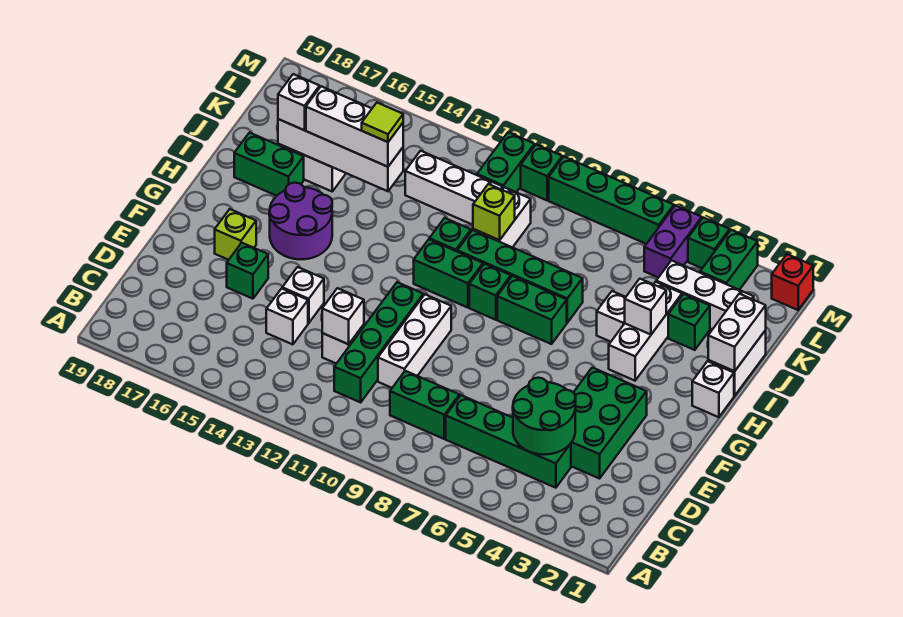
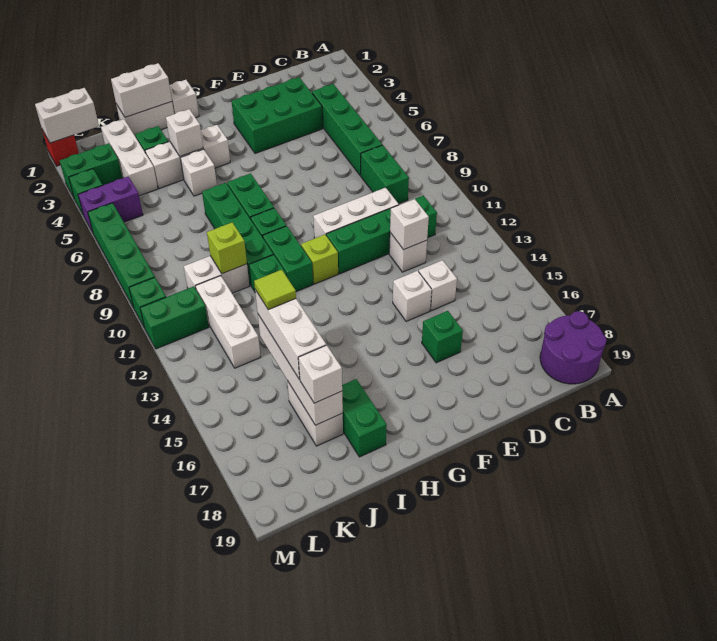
green 2x2 round brick [513,378,576,455] -> none
lime 1x1 brick [215,209,256,260] -> lime 1x1 brick moved to [301,235,338,284]
purple 2x2 round brick [269,183,332,259] -> purple 2x2 round brick moved to [540,311,607,384]
none -> white 1x2 brick [35,88,99,143]

